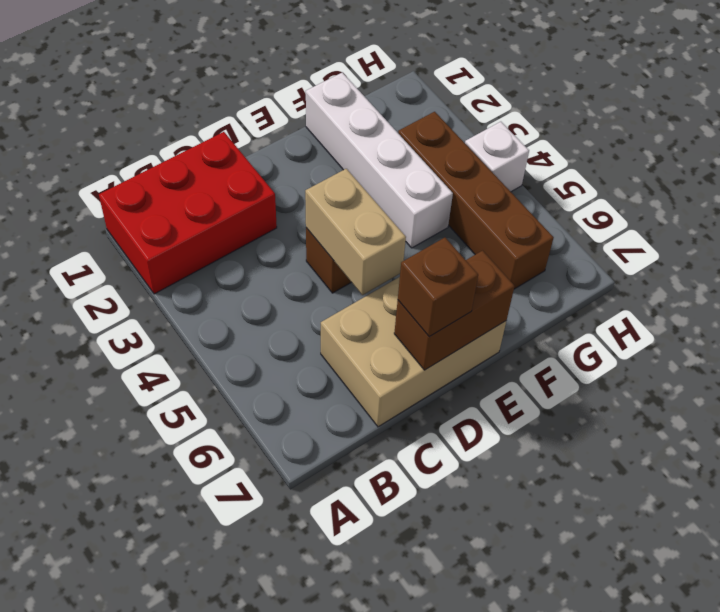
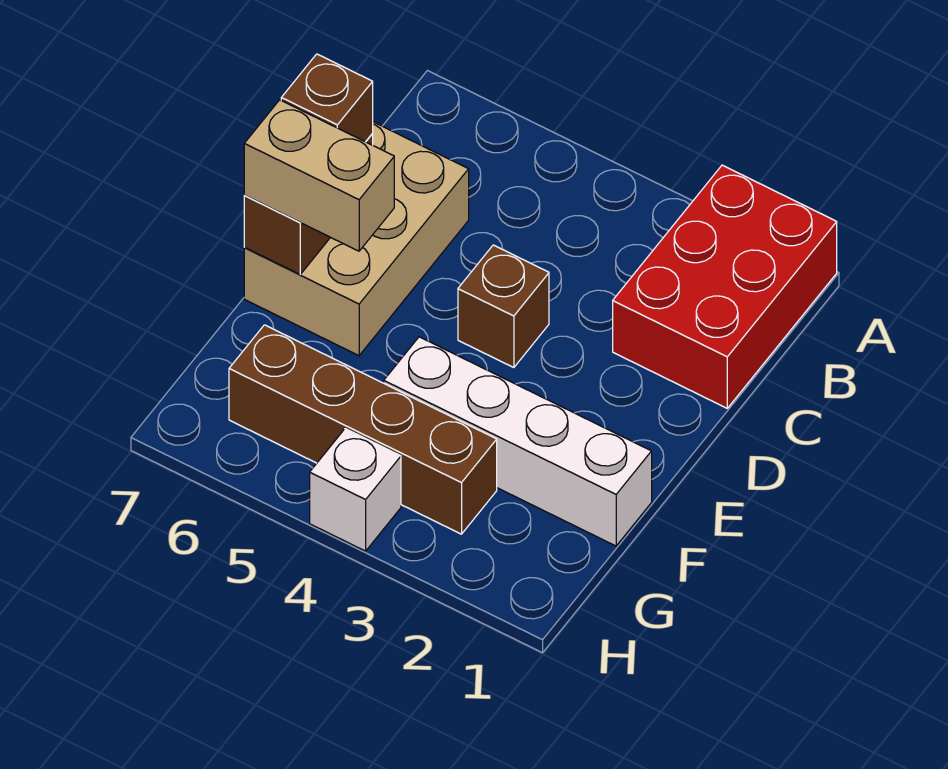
tan 1x2 brick [305,169,406,295] -> tan 1x2 brick moved to [244,100,394,251]

